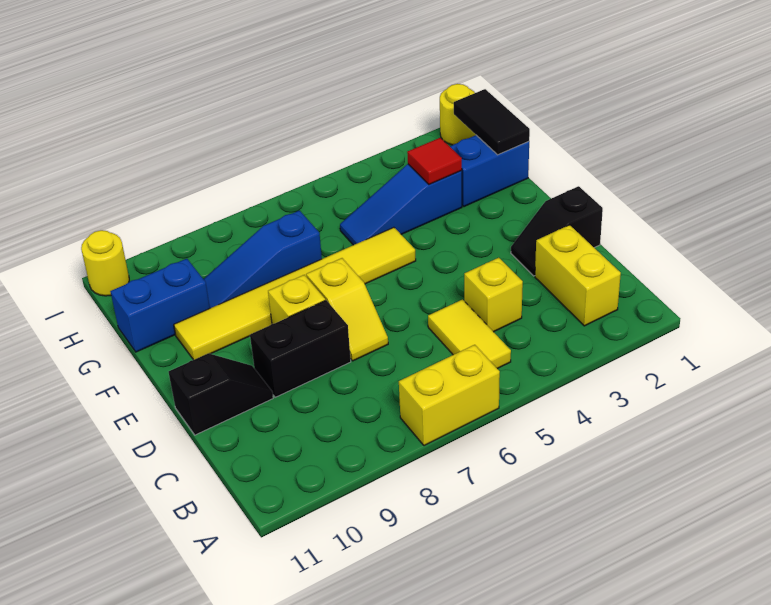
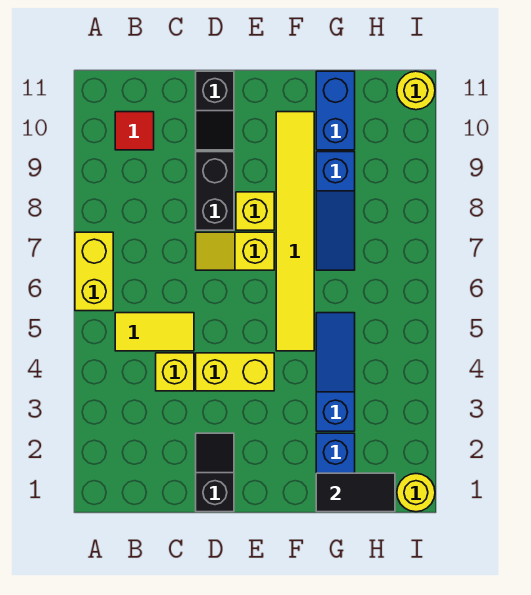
yellow 1x2 brick [535,225,621,326] -> yellow 1x2 brick moved to [196,353,274,391]
red 1x1 tile [407,138,462,184] -> red 1x1 tile moved to [115,112,154,150]
blue 1x3 slope [204,210,322,308] -> blue 1x3 slope turned to [316,152,355,270]

